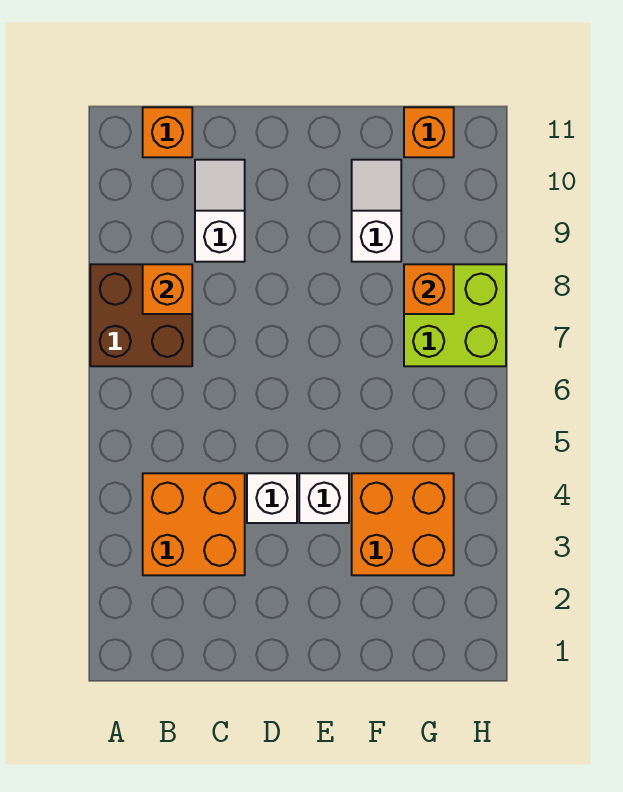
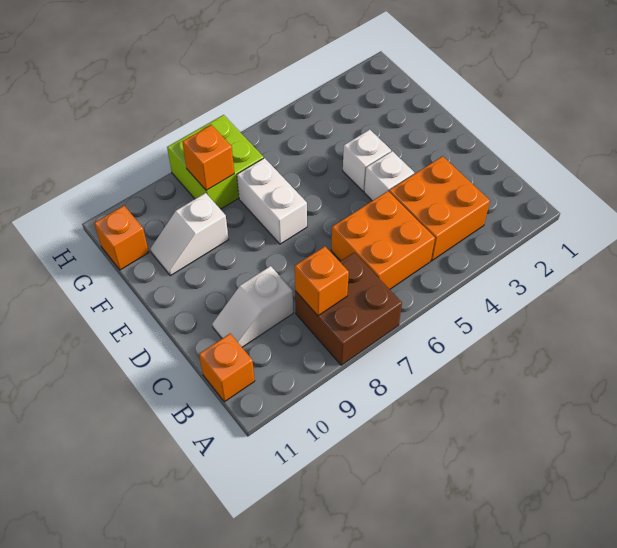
none -> white 1x2 brick [237,158,307,244]
orange 2x2 brick [352,473,454,575] -> orange 2x2 brick moved to [331,191,435,289]

